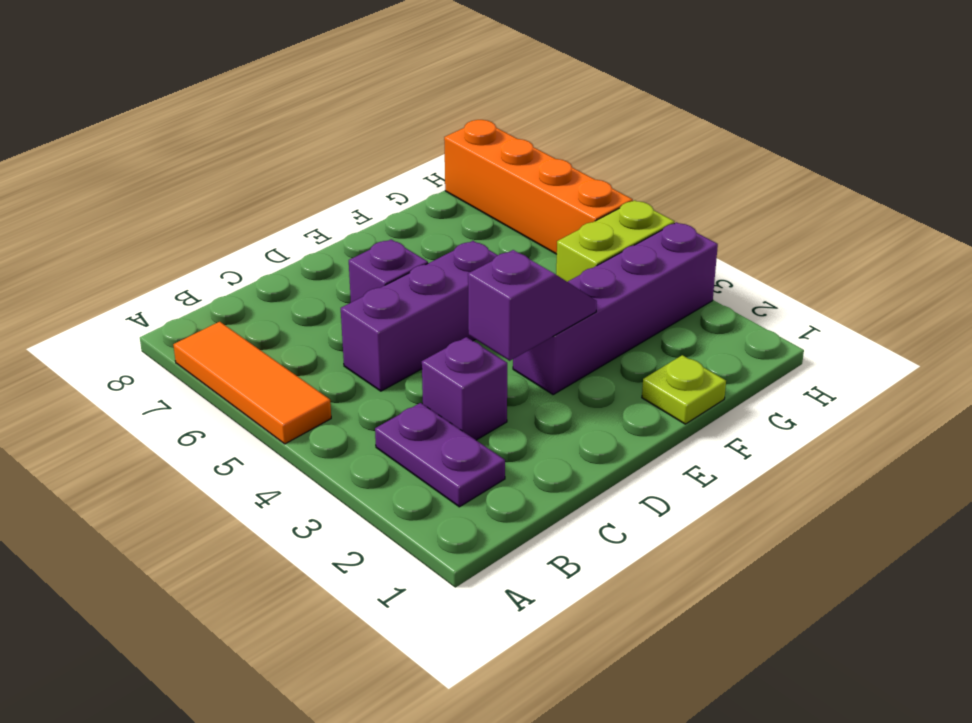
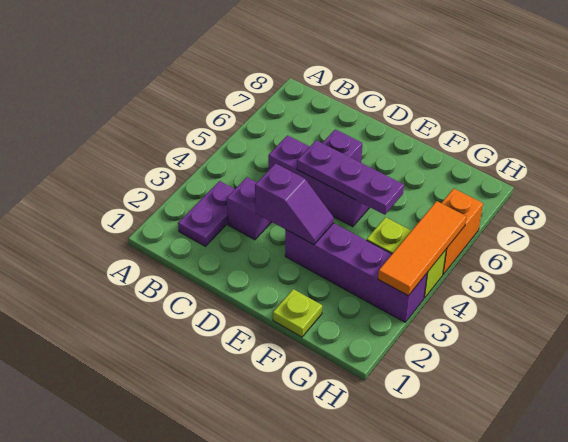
orange 1x3 tile [173,322,331,444] -> orange 1x3 tile moved to [378,201,467,296]
none -> purple 1x3 plate [297,140,404,215]
orange 1x4 brick [444,120,633,254] -> orange 1x2 brick [442,189,483,274]

